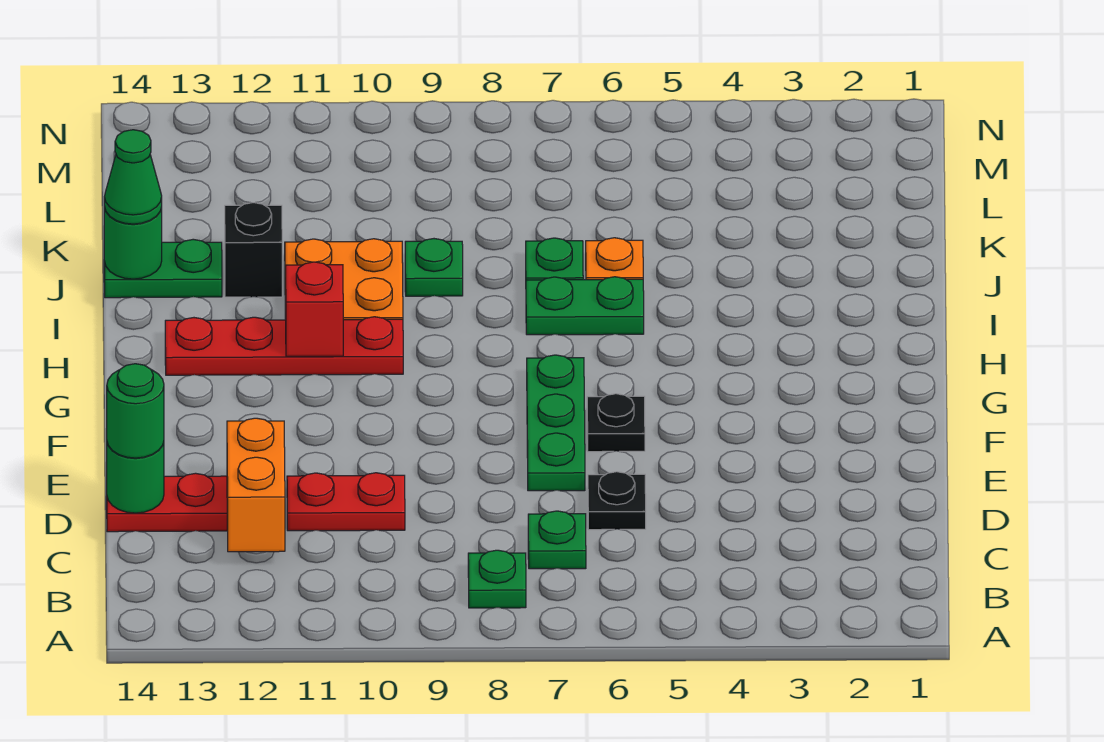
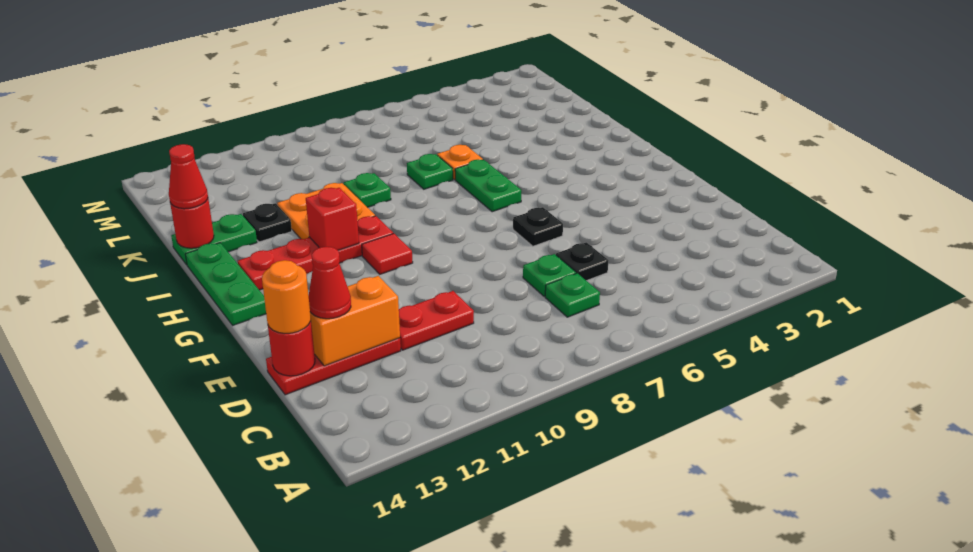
green 1x1 plate [468,550,526,608] -> green 1x1 plate moved to [523,254,576,296]
orange 1x2 brick [227,418,285,552] -> orange 1x2 brick turned to [310,276,400,366]
none -> red 1x1 cone [309,247,351,319]
green 1x1 round brick [107,442,164,513] -> red 1x1 round brick [268,321,315,376]
green 1x1 round brick [107,364,164,458] -> orange 1x1 round brick [262,260,311,333]
green 1x3 plate [527,355,585,491] -> green 1x3 plate moved to [185,243,266,325]
none -> red 1x1 tile [362,233,413,274]
green 1x2 plate [526,277,644,335] -> green 1x2 plate turned to [455,160,521,212]
black 1x1 brick [225,203,282,297] -> black 1x1 plate [243,203,292,242]
green 1x1 round brick [104,207,162,279] -> red 1x1 round brick [170,199,214,248]
green 1x1 cone [104,130,162,224] -> red 1x1 cone [169,144,208,209]

